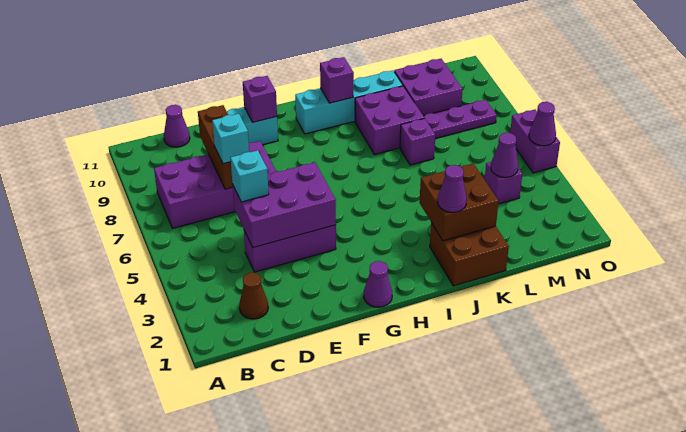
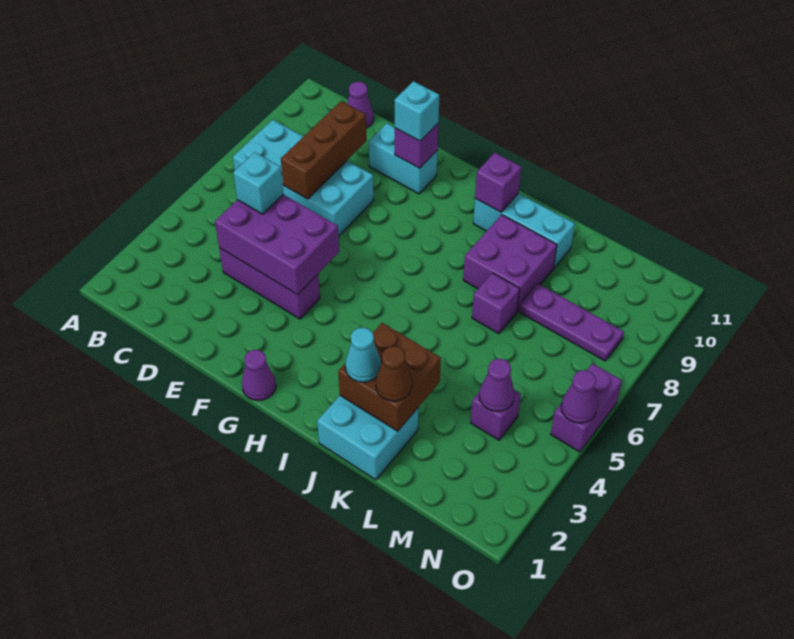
purple 2x4 brick [154,141,276,228] -> cyan 2x4 brick [233,120,374,236]
brown 1x1 cone [239,273,268,319] -> brown 1x1 cone moved to [376,346,412,401]
cyan 1x1 brick [212,114,249,164] -> cyan 1x1 brick moved to [395,81,439,141]
cyan 1x4 brick [295,70,403,134] -> cyan 1x3 brick [473,193,575,268]
brown 2x2 brick [430,223,509,286] -> cyan 2x2 brick [317,396,418,480]
purple 1x1 cone [438,165,467,212] -> cyan 1x1 cone [345,328,381,382]
purple 2x2 brick [394,59,463,116] -> none

